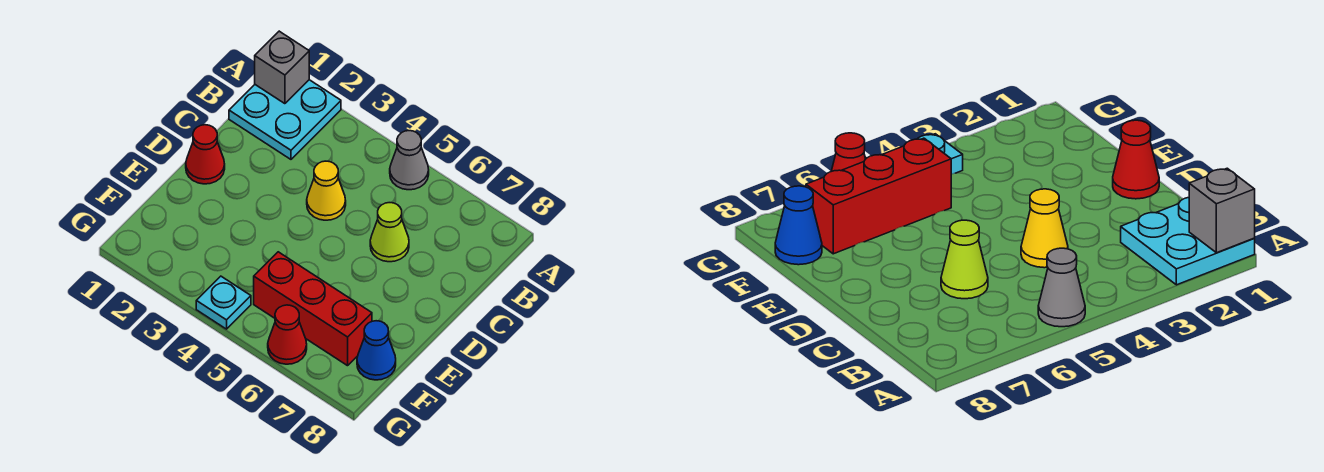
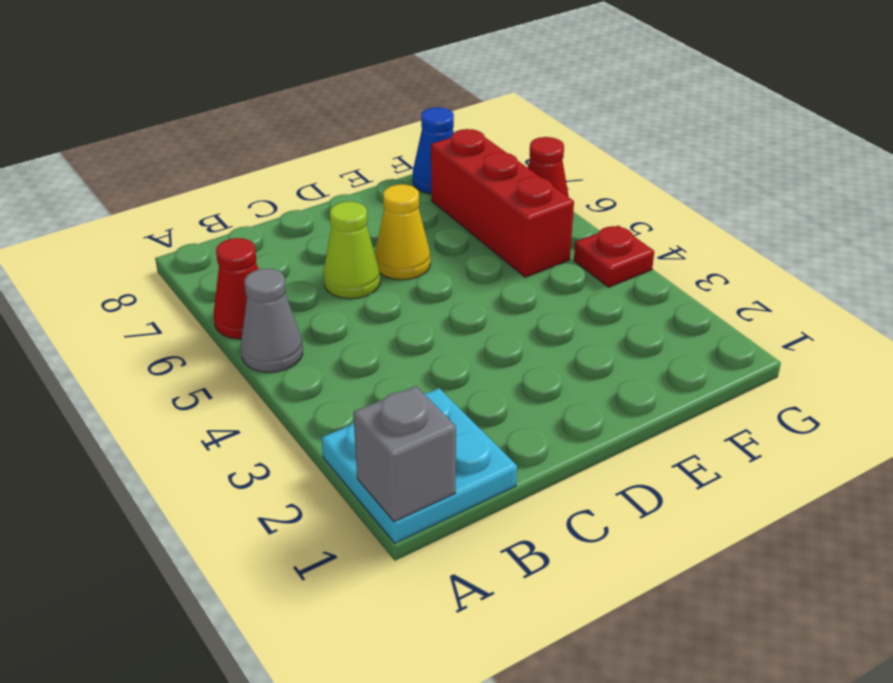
yellow 1x1 cone [307,161,346,220] -> yellow 1x1 cone moved to [375,184,430,280]
red 1x1 cone [186,125,225,184] -> red 1x1 cone moved to [214,238,258,339]
cyan 1x1 plate [196,276,251,329] -> red 1x1 plate [574,226,654,287]

